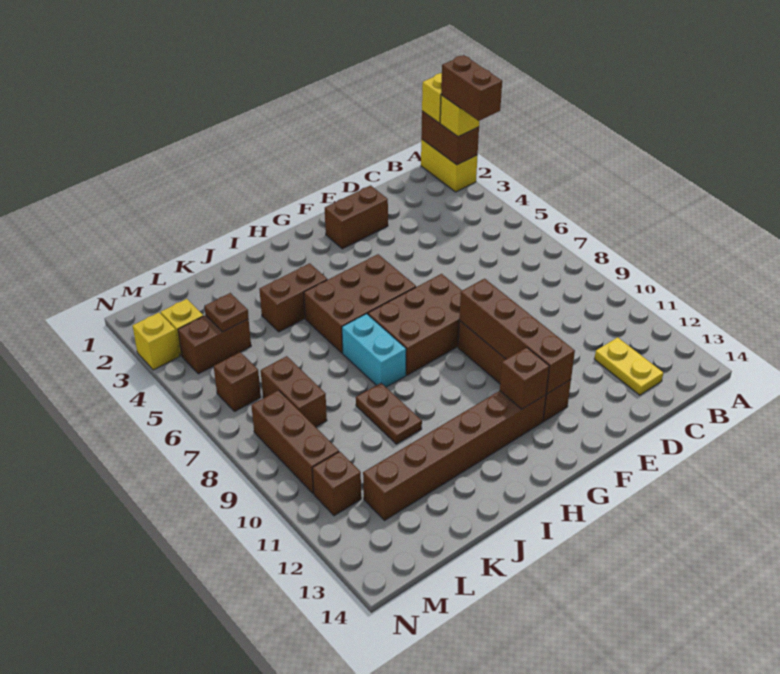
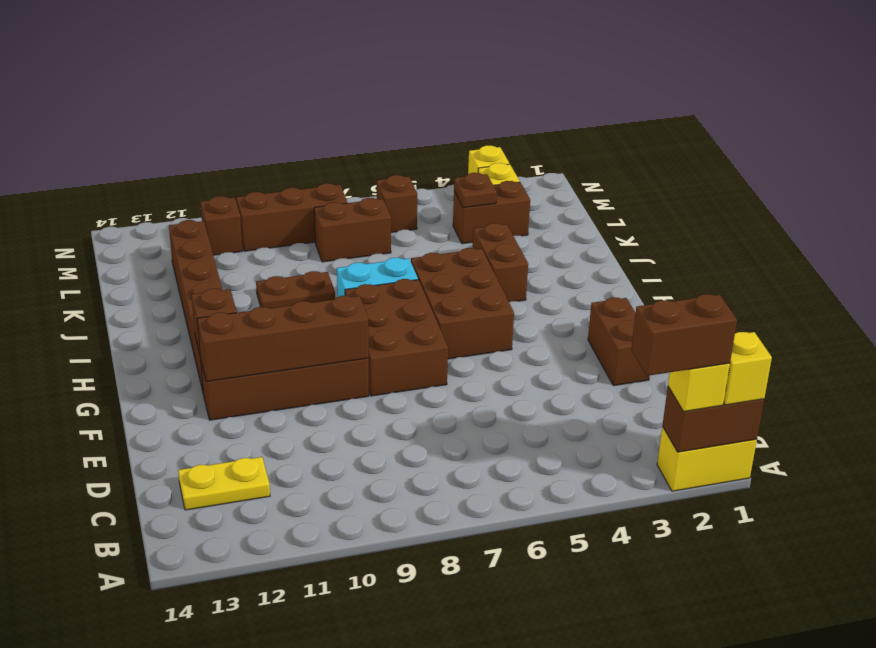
brown 1x2 brick [178,315,251,374] -> brown 1x2 brick turned to [453,181,530,244]

